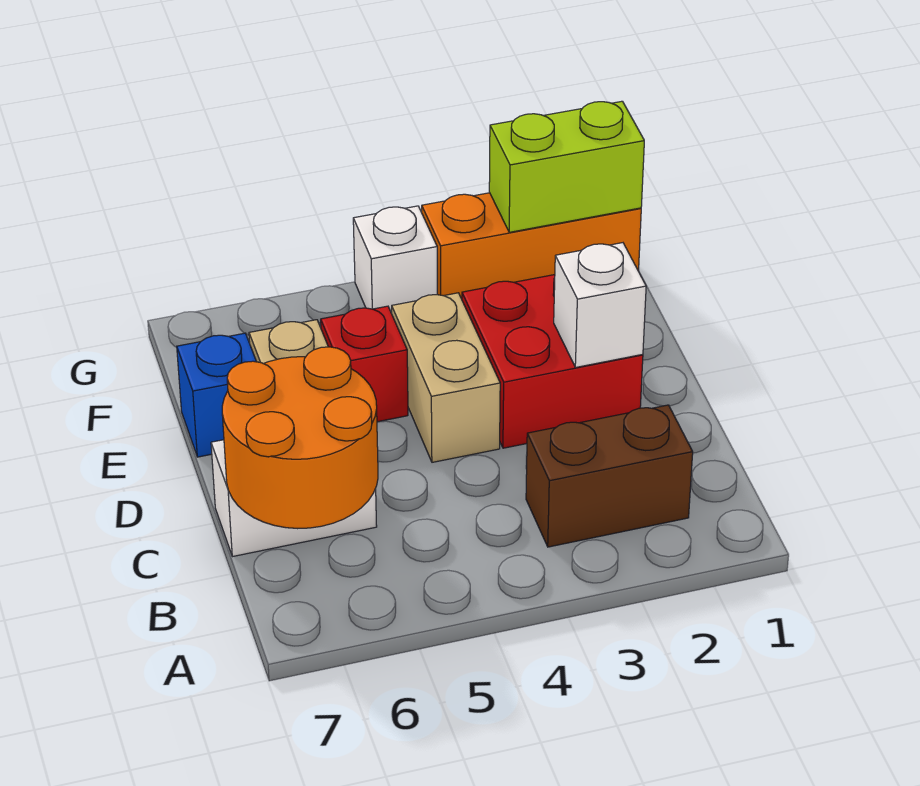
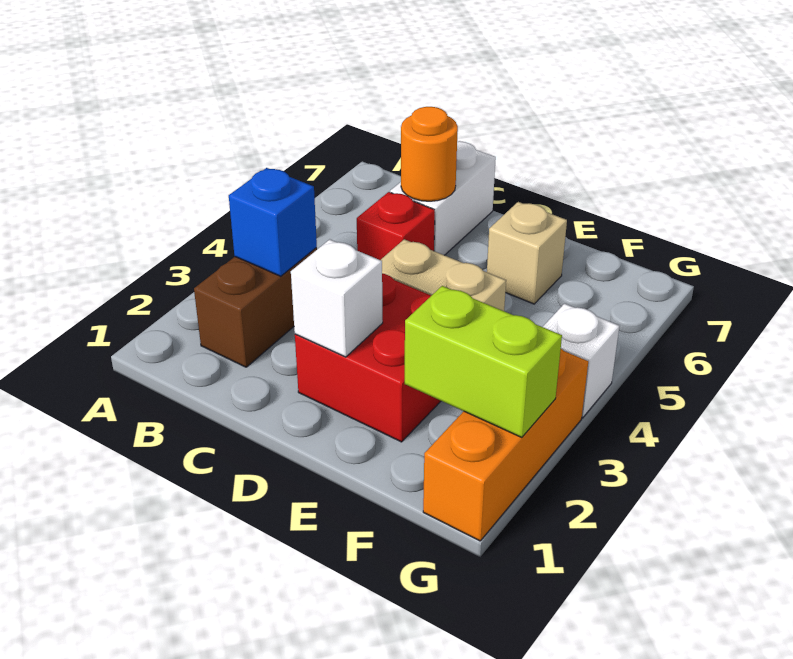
orange 2x2 round brick [222,347,378,529] -> orange 1x1 round brick [401,107,458,201]
red 1x1 brick [321,306,408,422] -> red 1x1 brick moved to [357,192,435,260]
blue 1x1 brick [177,333,256,457] -> blue 1x1 brick moved to [229,168,317,276]
lime 1x2 brick [489,101,644,232] -> lime 1x2 brick turned to [405,286,562,438]

